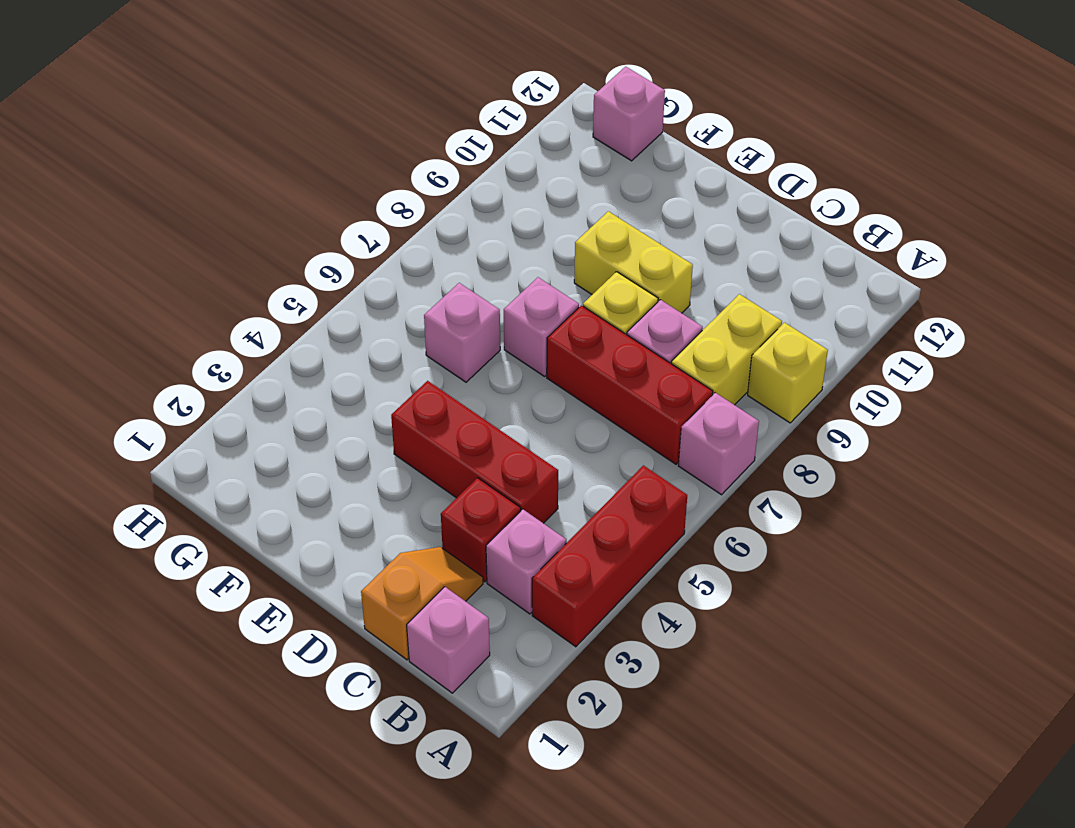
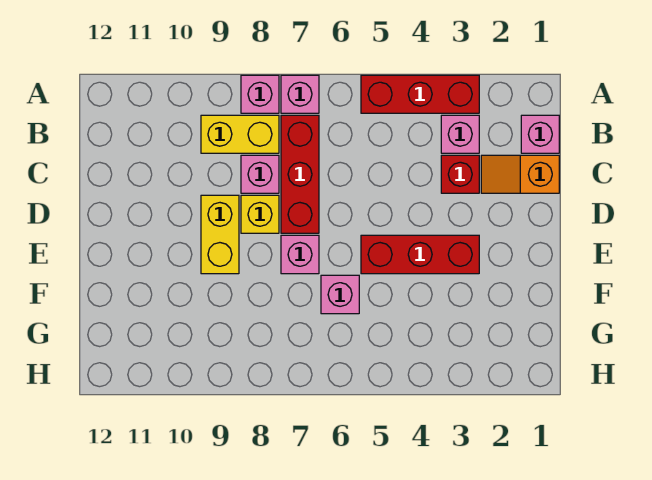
yellow 1x1 brick [748,323,828,423] -> none
red 1x3 brick [391,381,558,523] -> red 1x3 brick turned to [361,235,479,274]
pink 1x1 brick [593,66,665,161] -> pink 1x1 brick moved to [241,75,279,113]

